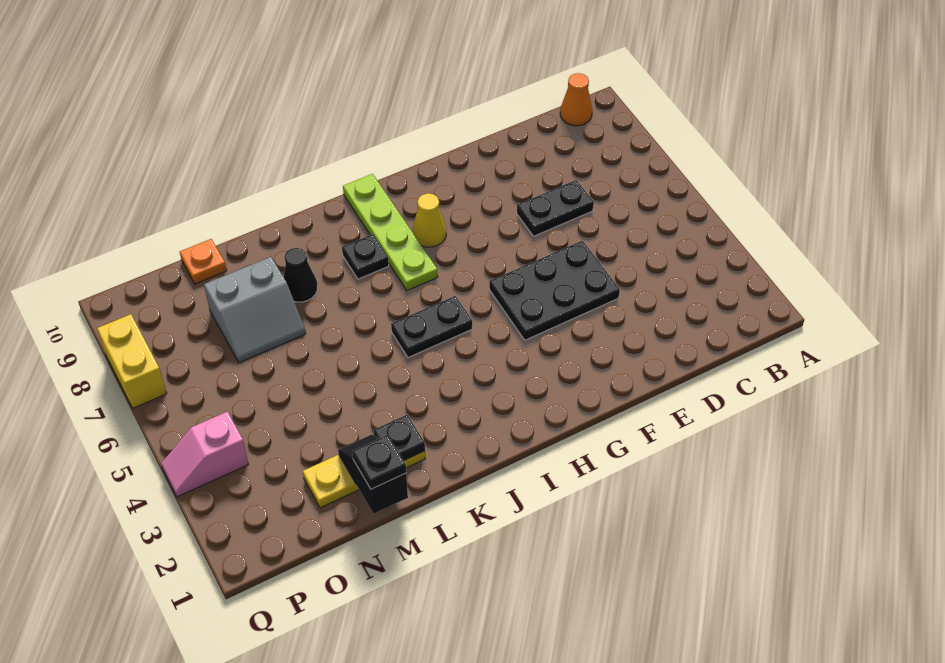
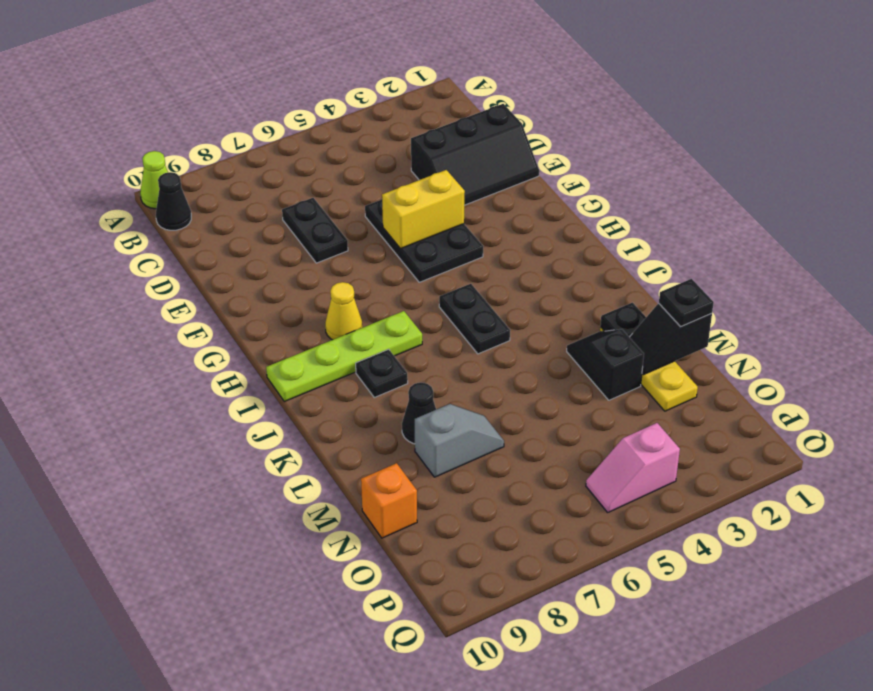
none -> lime 1x1 cone [140,151,168,209]
orange 1x1 cone [560,73,592,126] -> black 1x1 cone [156,172,191,230]
none -> black 2x3 slope [411,104,539,205]
none -> black 1x2 slope [567,329,644,400]
grey 2x2 slope [204,257,306,363] -> grey 1x2 slope [415,404,504,477]
orange 1x1 plate [180,239,227,284] -> orange 1x1 brick [361,463,417,538]
pink 1x2 slope [161,412,249,497] -> pink 1x2 slope turned to [586,423,680,512]
yellow 1x2 brick [97,314,167,408] -> yellow 1x2 brick moved to [382,170,465,249]

